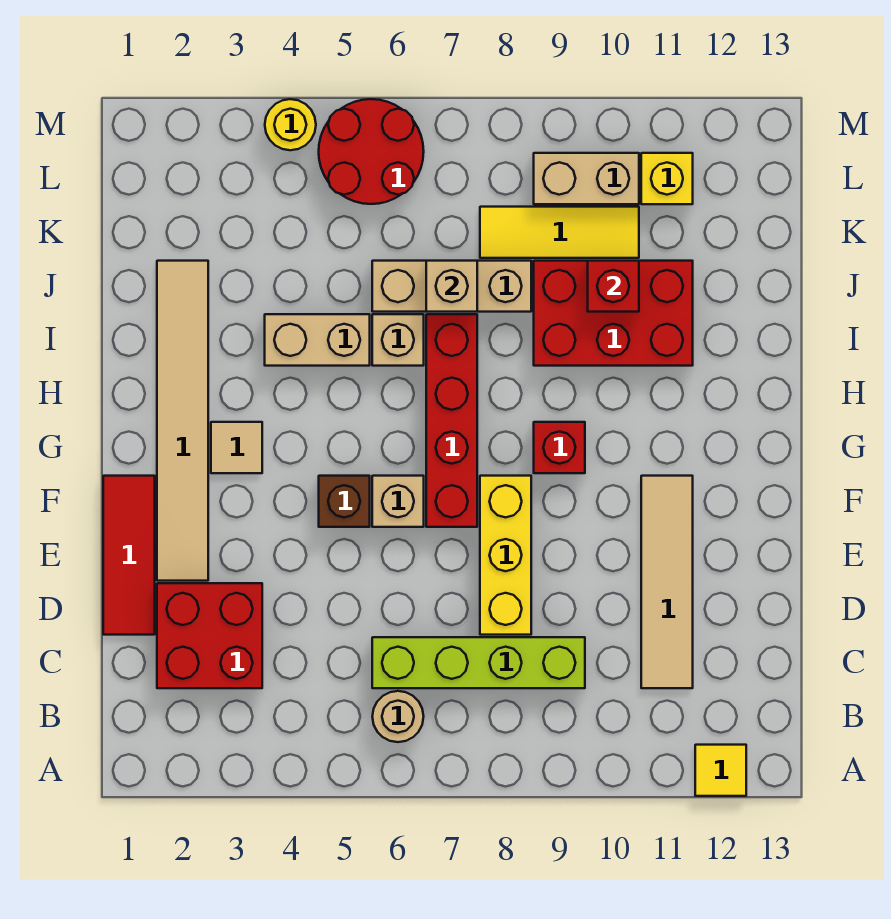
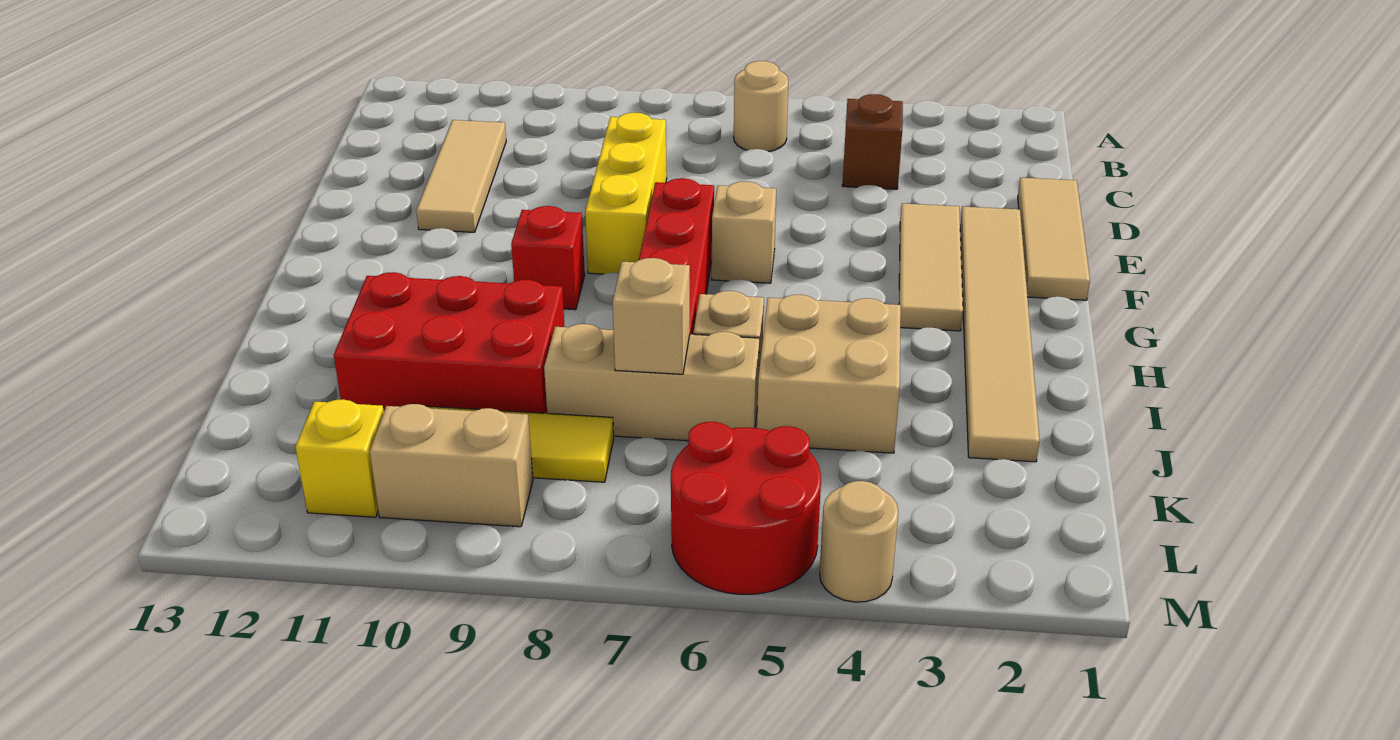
yellow 1x1 tile [695,745,746,796] -> none
red 2x2 brick [157,583,262,688] -> none
lime 1x4 brick [372,637,585,688] -> none
tan 1x4 tile [641,476,693,688] -> tan 1x3 tile [416,120,506,232]
red 1x3 tile [103,476,155,635] -> tan 1x3 tile [1018,178,1090,300]
brown 1x1 brick [319,476,370,527] -> brown 1x1 brick moved to [842,94,903,189]
tan 1x1 tile [211,422,262,473] -> tan 1x3 tile [899,203,963,331]
tan 1x2 brick [265,314,370,366] -> tan 2x2 brick [757,295,901,453]
red 1x1 brick [588,261,639,312] -> none
yellow 1x1 round brick [265,99,316,150] -> tan 1x1 round brick [820,481,898,602]

